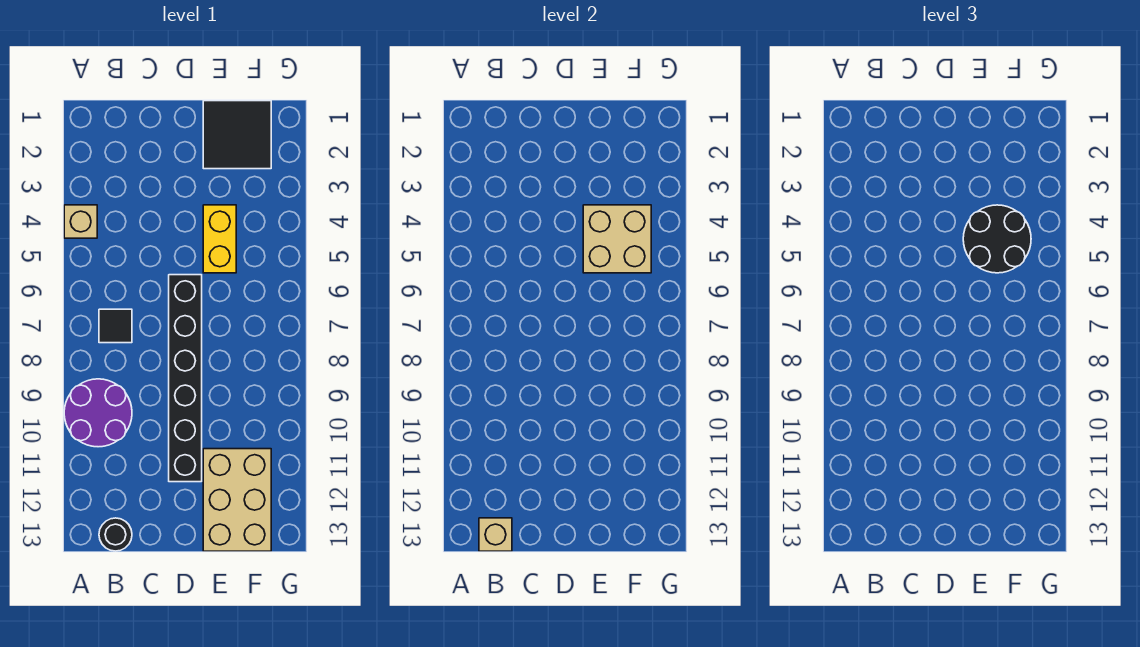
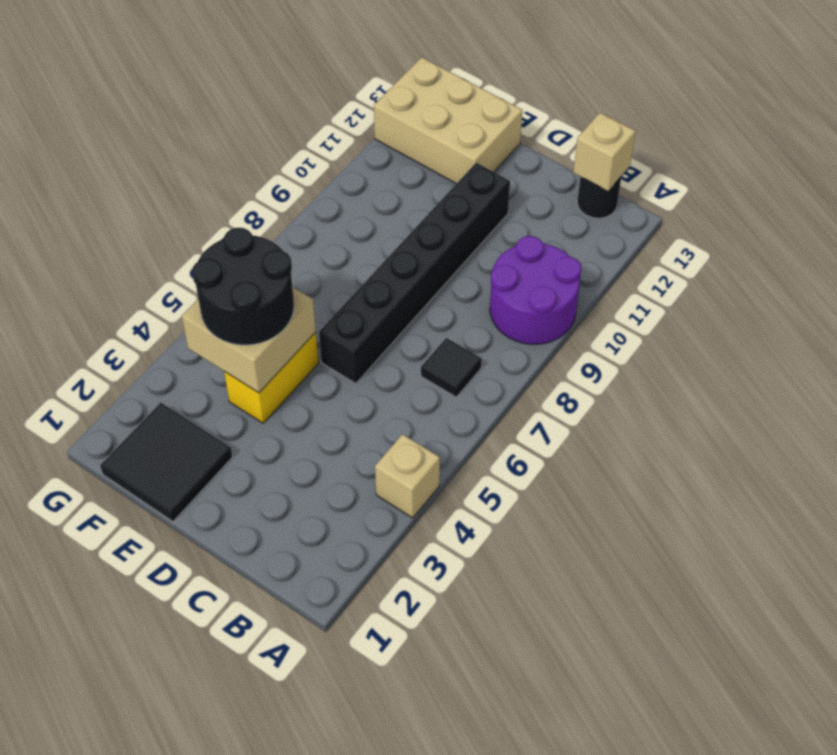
tan 2x3 brick [203,449,271,551] -> tan 2x3 brick turned to [374,57,523,184]

